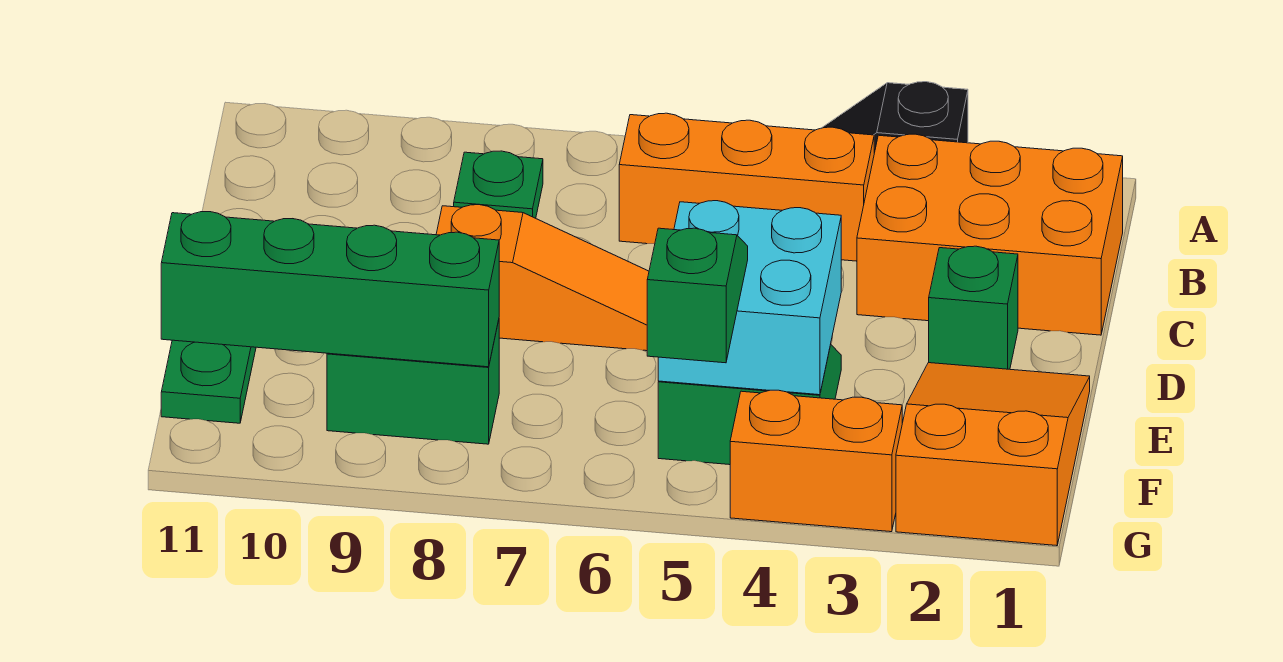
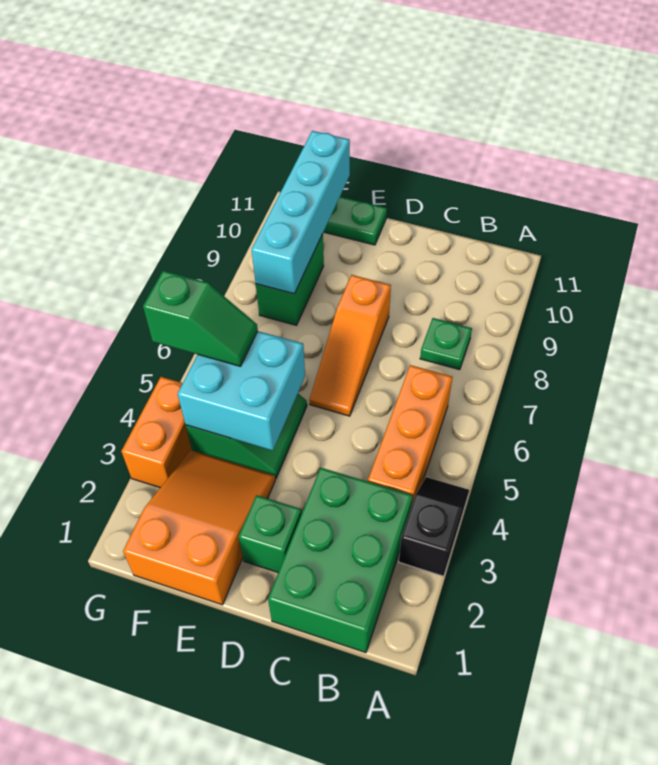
orange 2x3 brick [857,134,1123,335] -> green 2x3 brick [268,468,413,653]
orange 2x3 slope [896,363,1090,546] -> orange 2x3 slope turned to [123,450,275,605]
green 1x4 brick [161,212,499,367] -> cyan 1x4 brick [252,131,350,294]

